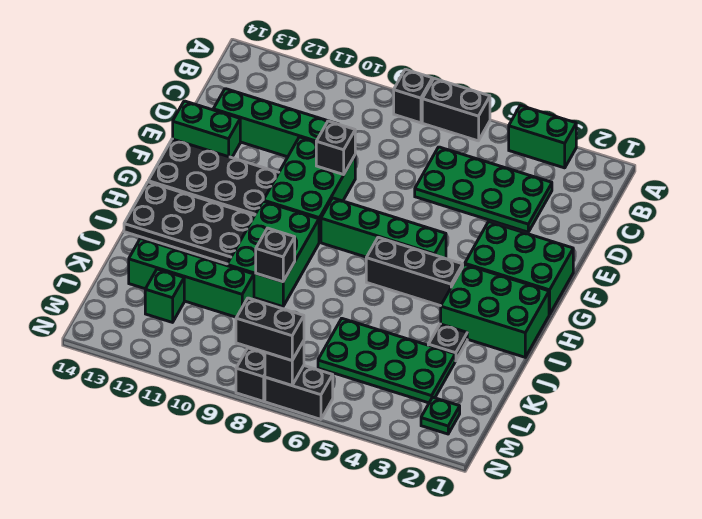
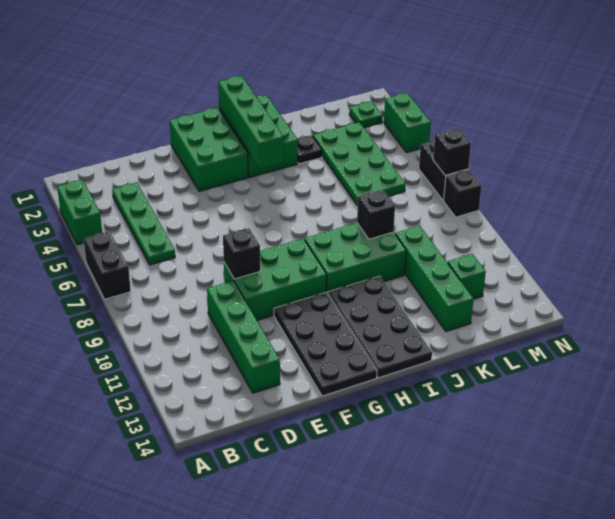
black 1x1 brick [394,69,433,123] -> none
green 2x4 plate [415,147,552,232] -> green 1x4 plate [112,182,175,265]
green 1x2 brick [173,101,240,158] -> green 1x2 brick moved to [384,93,431,153]
green 1x4 brick [321,198,446,259] -> green 1x4 brick moved to [218,76,284,169]
black 1x3 brick [366,237,463,306] -> none
black 1x2 brick [236,298,304,360] -> none

